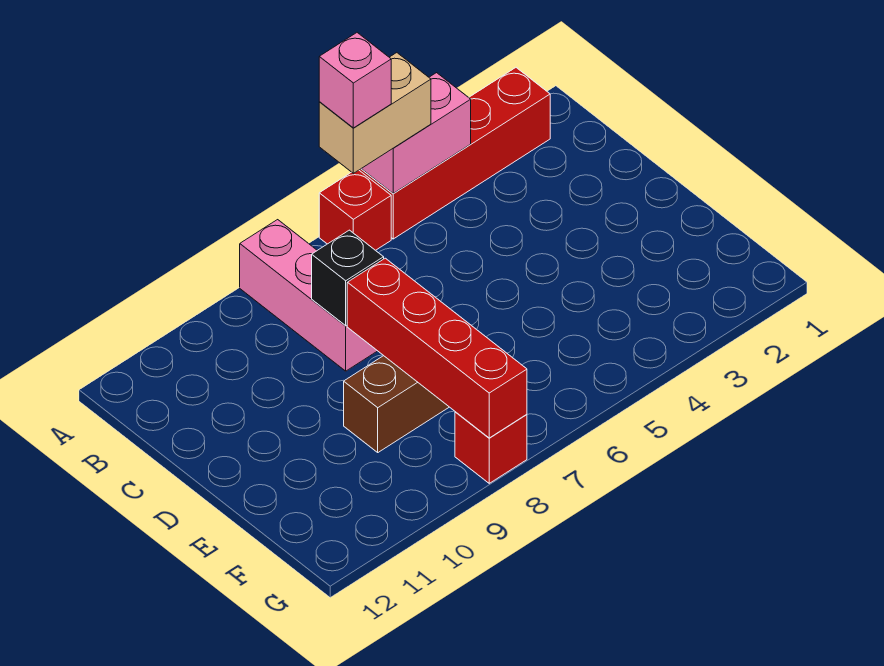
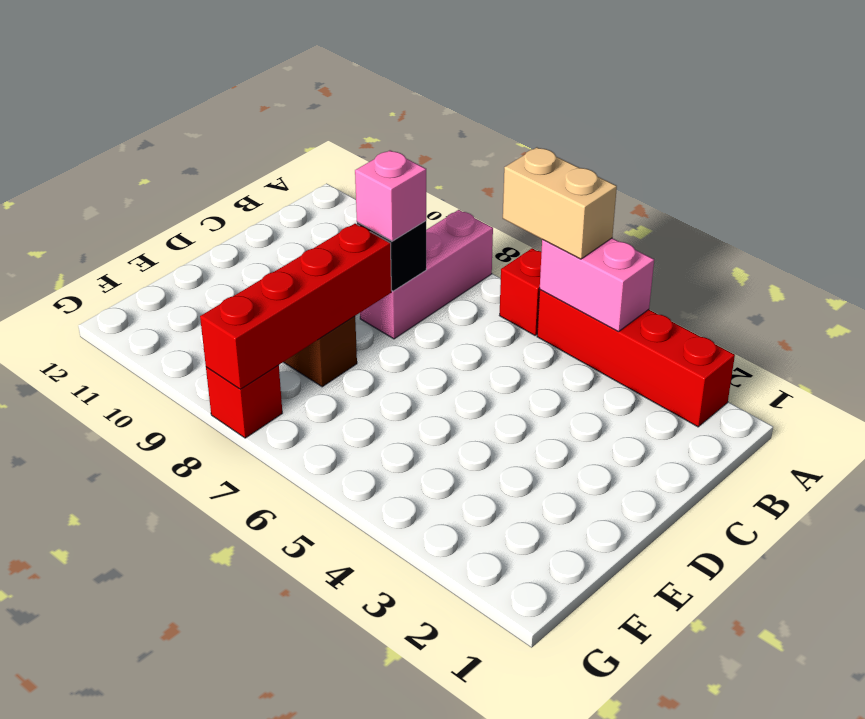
pink 1x1 brick [319,33,391,128] -> pink 1x1 brick moved to [355,150,426,241]

